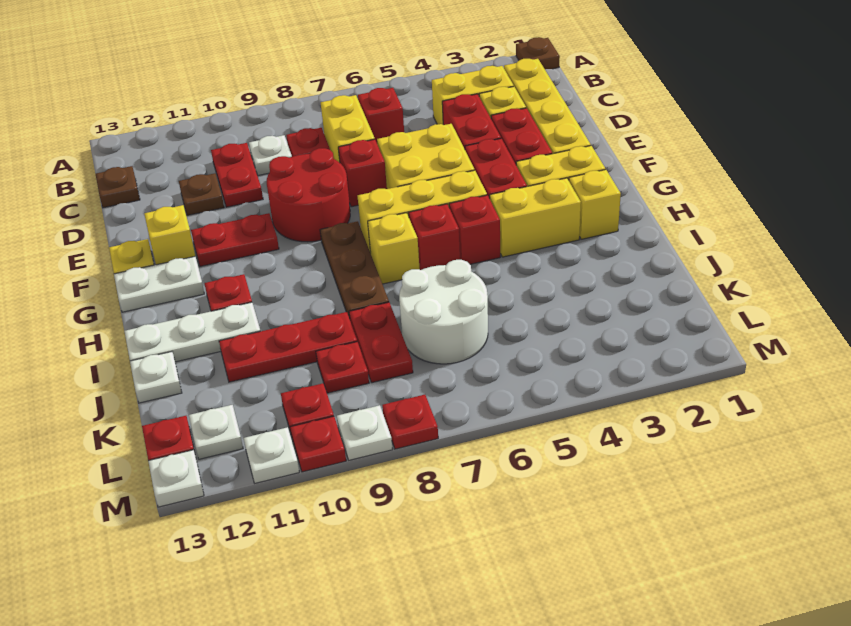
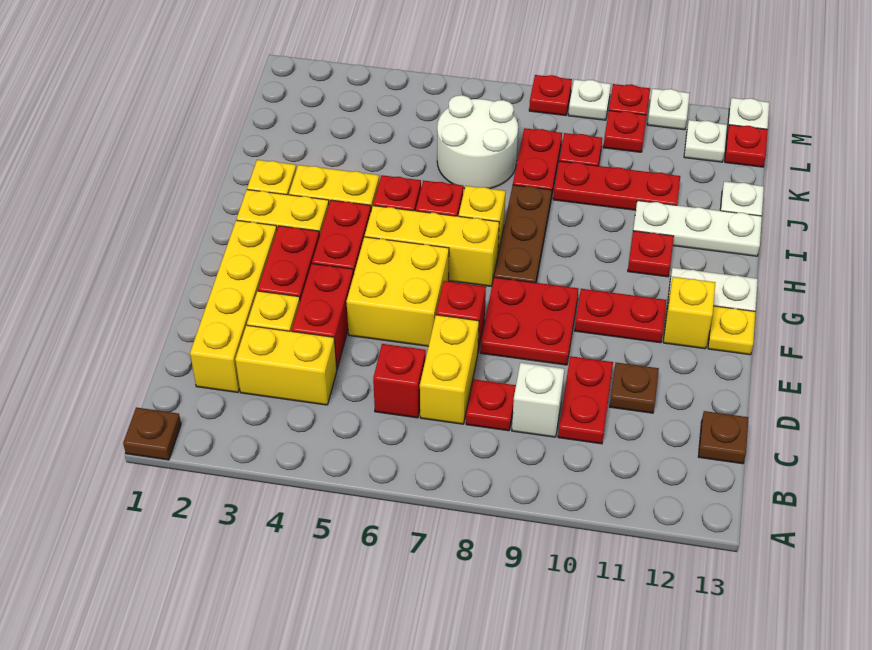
white 1x1 plate [249,135,292,175] -> white 1x1 brick [512,363,564,437]
red 2x2 round brick [267,148,350,242] -> red 2x2 plate [480,277,579,365]

